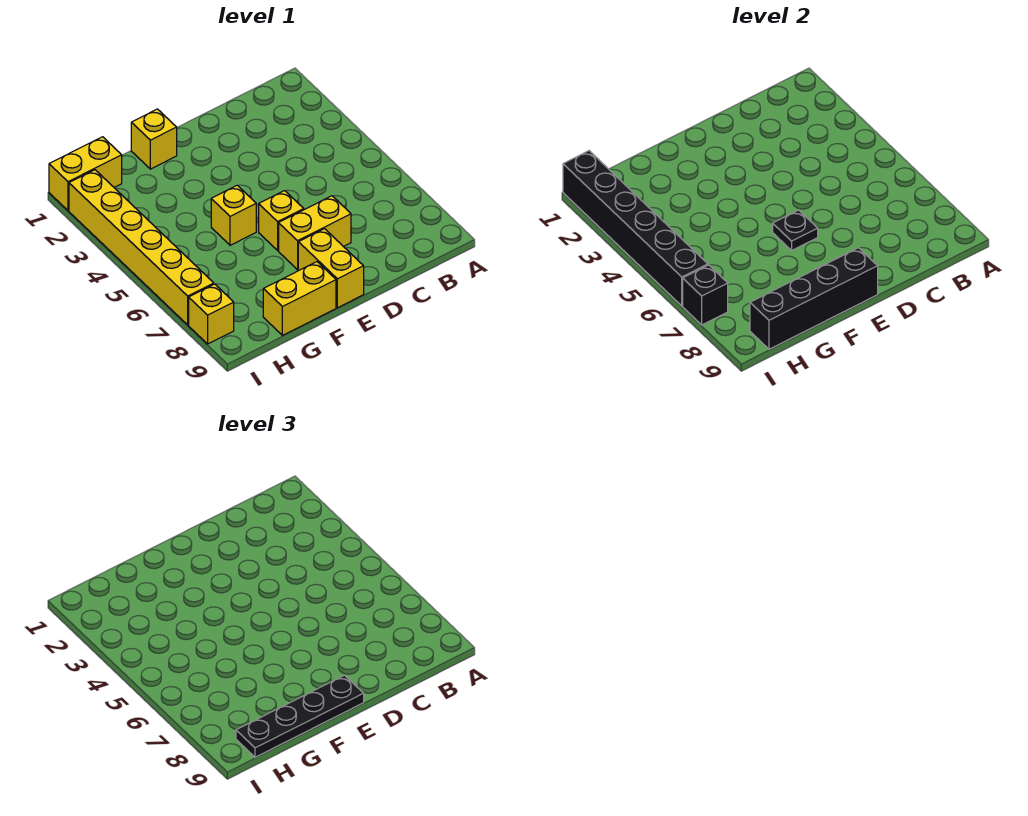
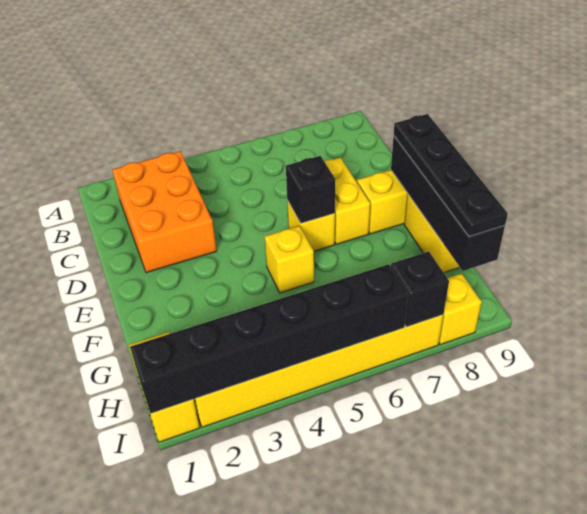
none -> orange 2x3 brick [112,151,217,273]
black 1x1 plate [773,210,818,250] -> black 1x1 brick [286,156,335,223]
yellow 1x1 brick [131,109,177,169] -> none

